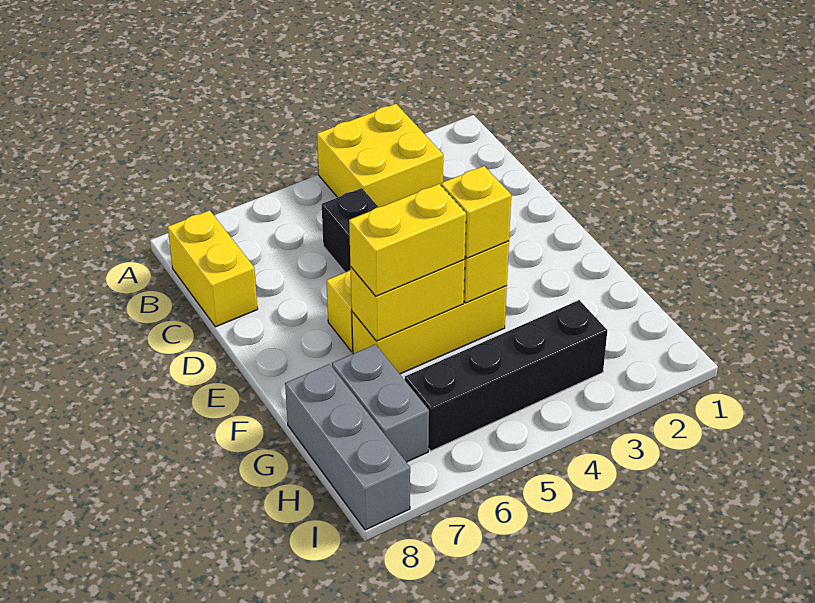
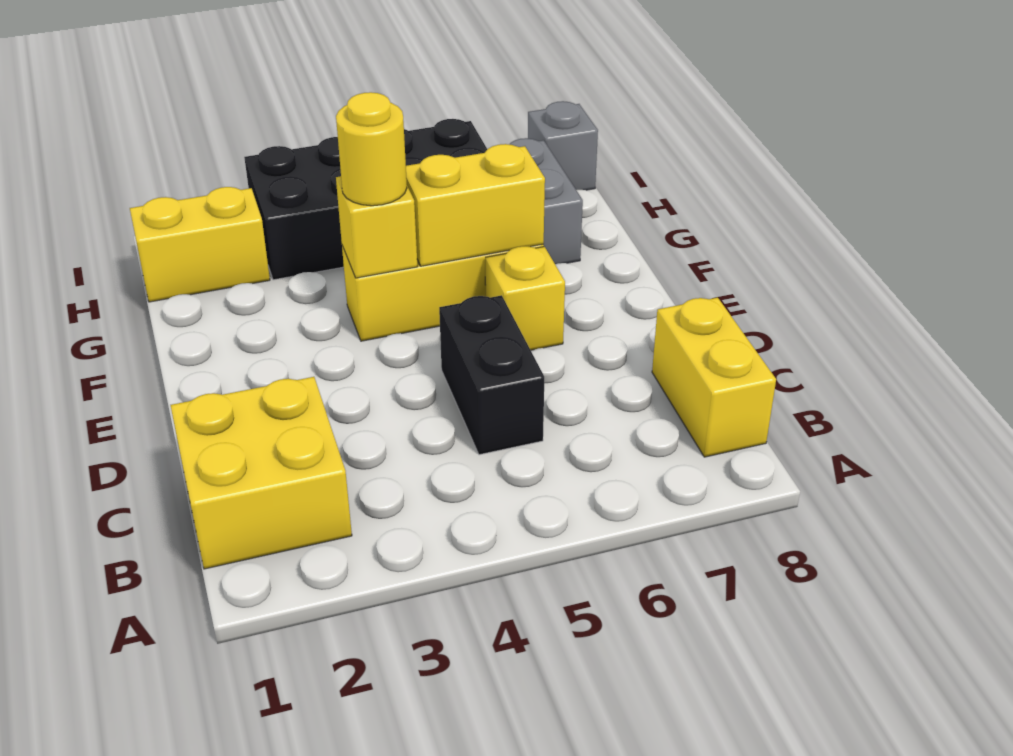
yellow 2x2 brick [317,104,443,207] -> yellow 2x2 brick moved to [171,377,352,569]
yellow 1x1 brick [441,166,511,258] -> yellow 1x1 round brick [336,92,407,206]
yellow 1x2 brick [349,184,466,296] -> yellow 1x2 brick moved to [130,187,270,302]
grey 1x3 brick [285,364,410,530] -> grey 1x1 brick [528,101,598,190]
black 1x4 brick [405,300,607,451] -> black 2x4 brick [244,119,487,280]

